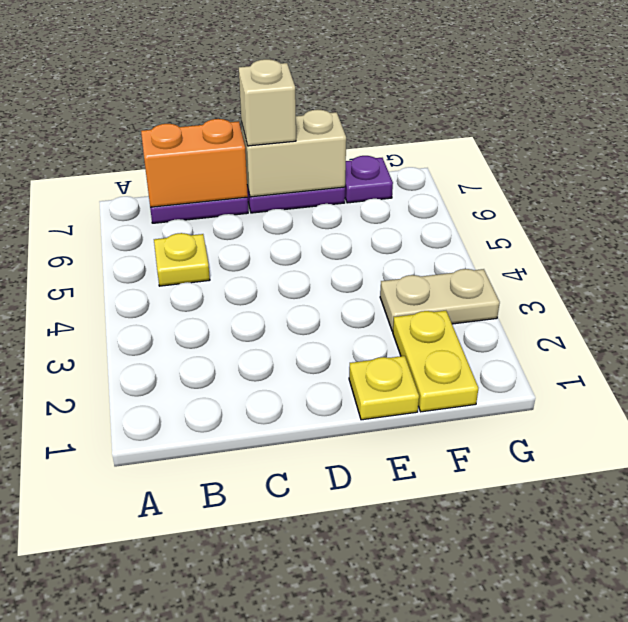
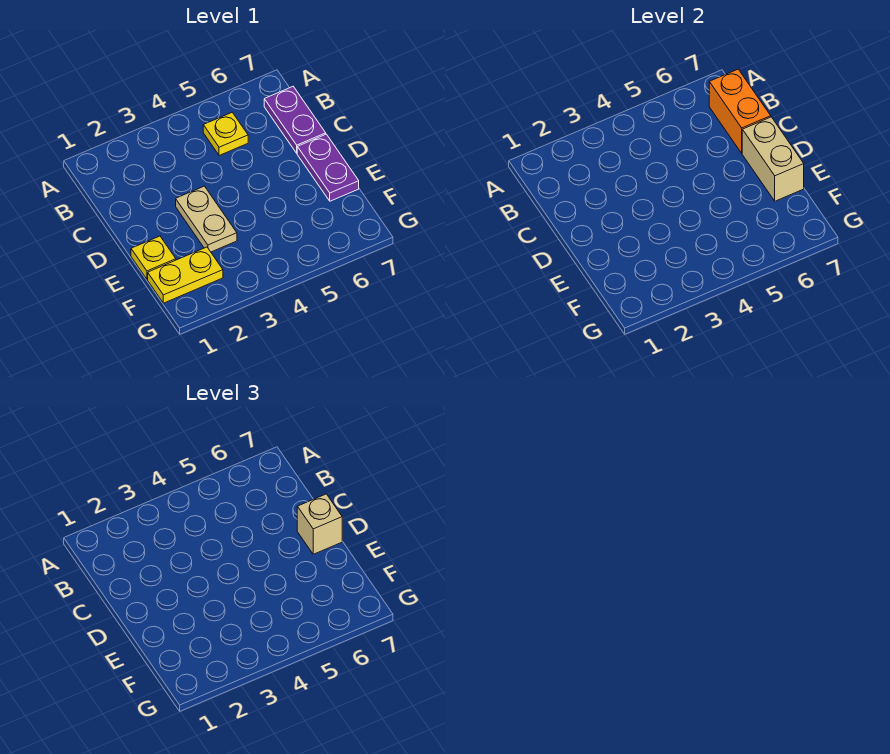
tan 1x2 plate [380,269,500,331] -> tan 1x2 plate moved to [176,186,237,252]
purple 1x1 plate [345,156,393,203] -> none

